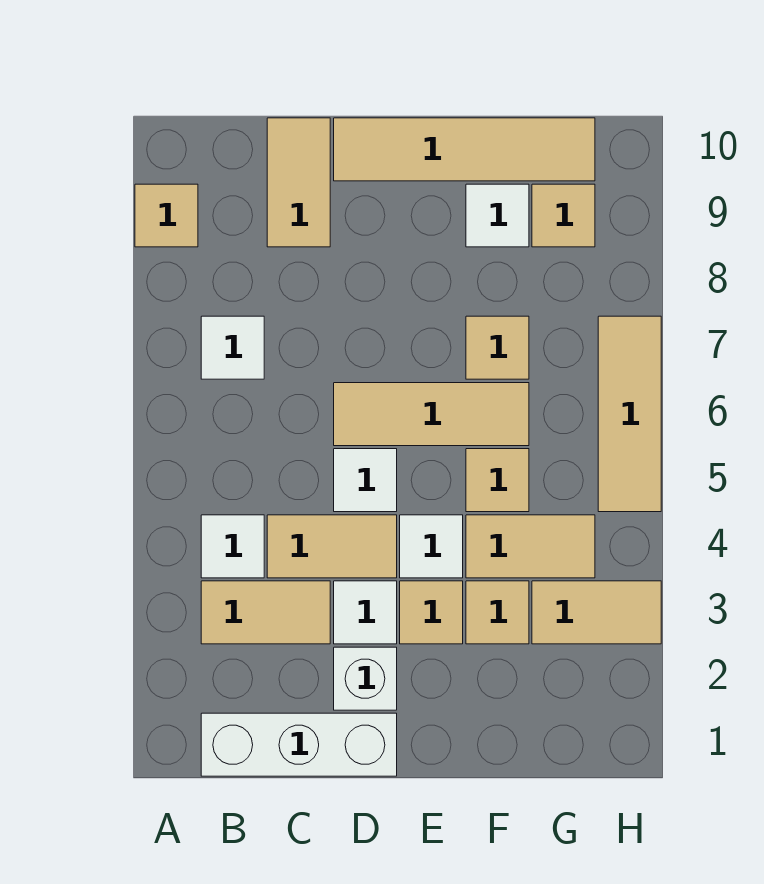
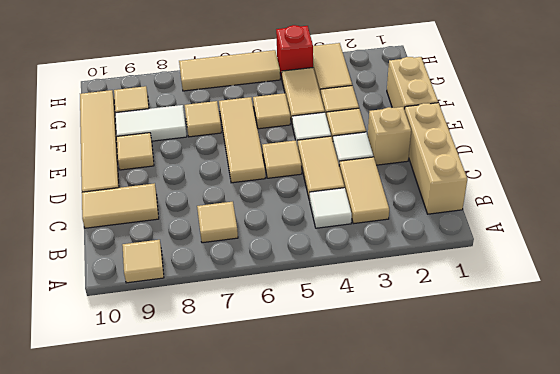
white 1x3 brick [201,713,397,776] -> tan 1x3 brick [405,103,467,214]
white 1x1 tile [201,316,264,379] -> tan 1x1 tile [197,202,238,243]
white 1x1 brick [334,647,397,710] -> tan 1x1 brick [368,107,411,165]
white 1x1 tile [334,449,397,512] -> tan 1x1 tile [262,140,302,178]
none -> tan 1x2 brick [387,57,438,110]
none -> tan 1x1 tile [117,133,154,170]
white 1x1 tile [466,184,529,247] -> white 1x2 tile [115,105,187,141]
none -> red 1x1 brick [276,25,313,78]

